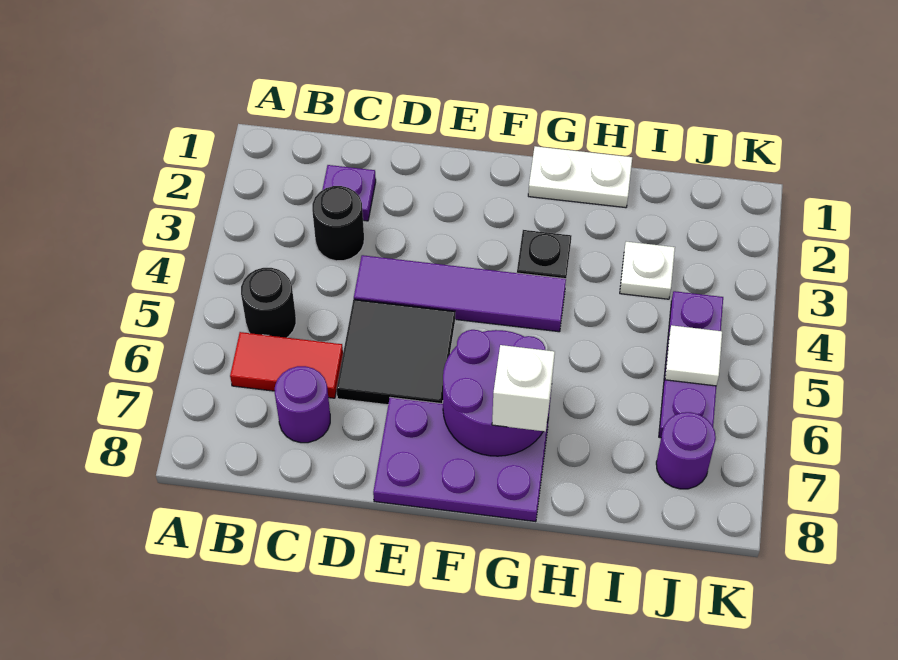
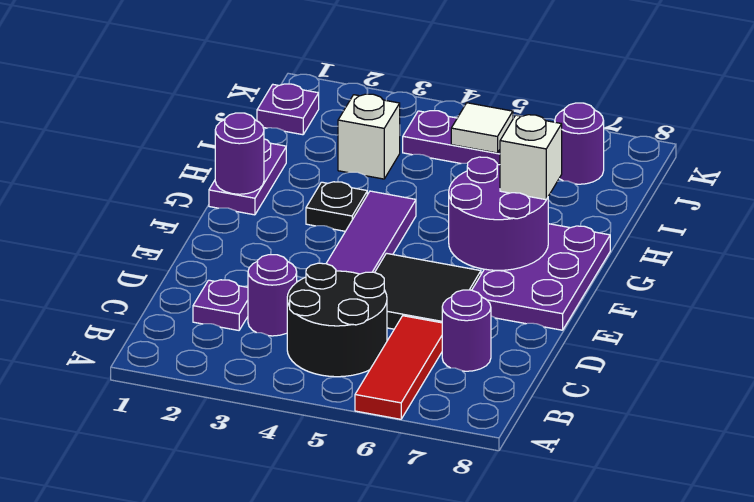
black 1x1 round brick [241,268,296,338] -> black 2x2 round brick [287,263,387,377]
red 1x2 tile [230,332,343,398] -> red 1x3 tile [355,316,442,419]
black 1x1 round brick [312,186,364,261] -> purple 1x1 round brick [248,255,297,336]
white 1x2 plate [528,146,632,208] -> purple 1x2 plate [209,139,286,215]
none -> purple 1x1 round brick [215,113,264,194]
white 1x1 plate [620,242,675,299] -> white 1x1 brick [338,94,400,179]
none -> purple 1x1 plate [257,84,319,135]

